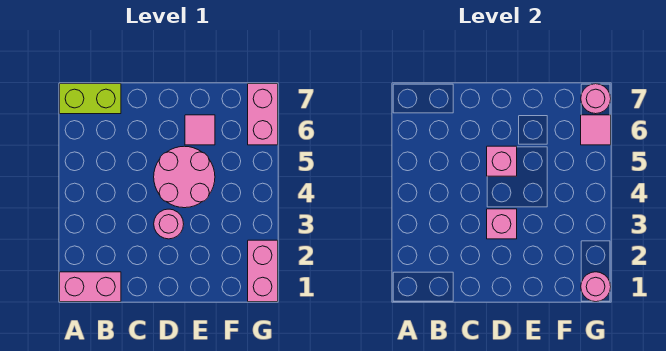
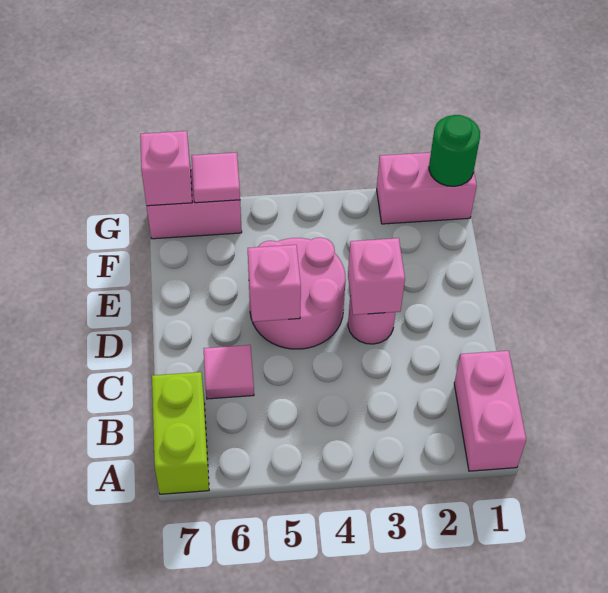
pink 1x1 tile [185,115,215,145] -> pink 1x1 tile moved to [204,345,254,399]
pink 1x1 round brick [581,272,611,302] -> green 1x1 round brick [429,115,480,186]
pink 1x1 round brick [581,84,611,114] -> pink 1x1 brick [140,131,192,206]

